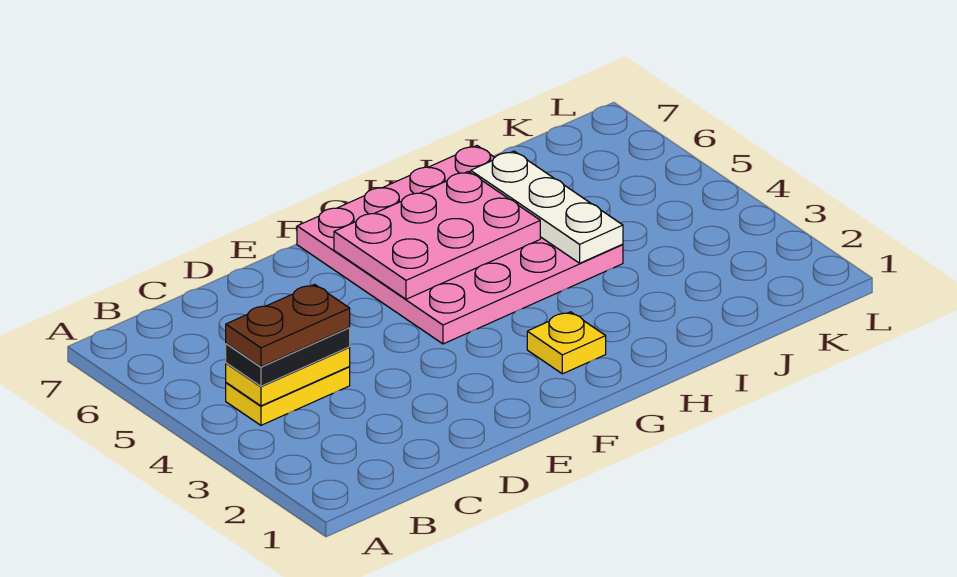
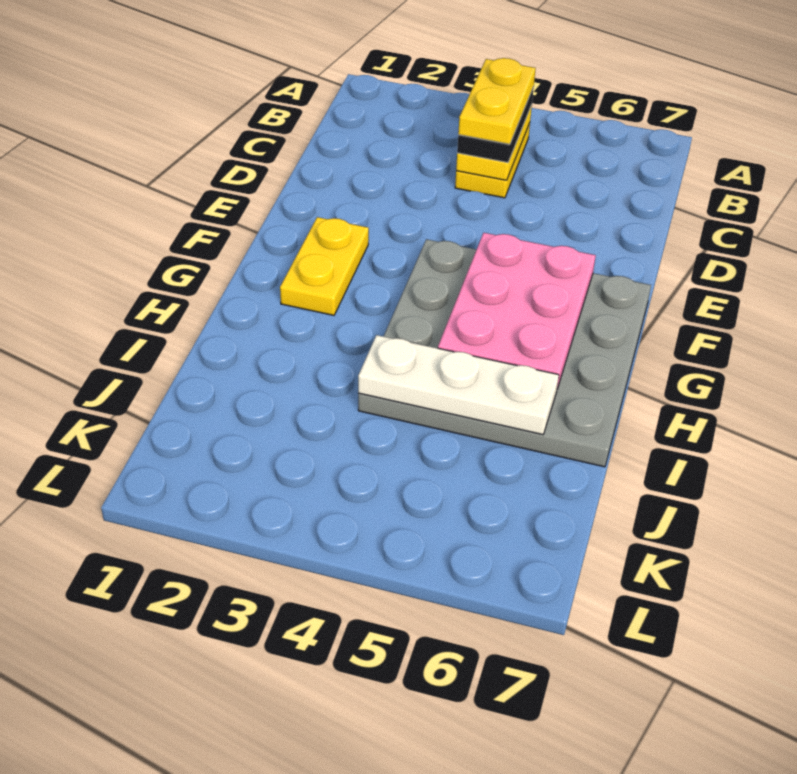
brown 1x2 plate [226,284,350,367] -> yellow 1x2 plate [458,58,536,144]
pink 4x4 plate [297,146,623,344] -> grey 4x4 plate [358,239,651,467]
yellow 1x1 plate [527,312,606,374] -> yellow 1x2 plate [280,217,369,315]

